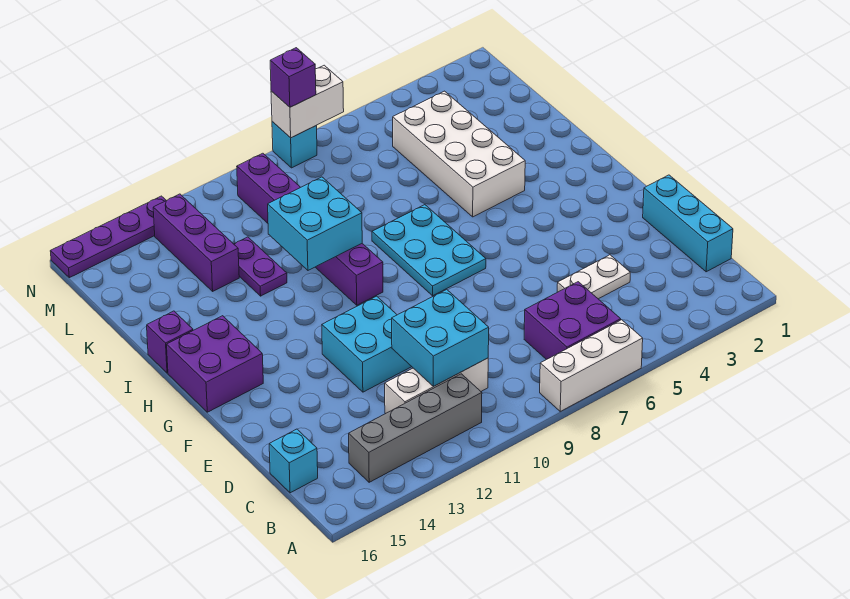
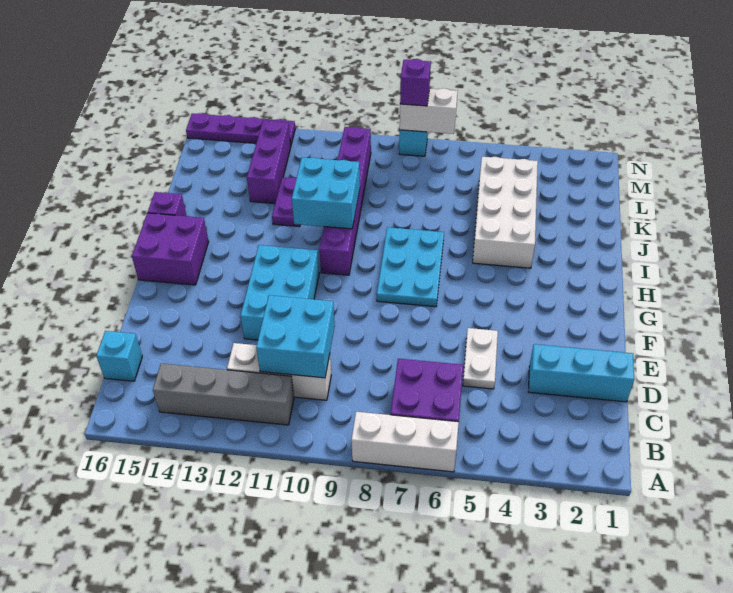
cyan 1x3 brick [643,175,733,272] -> cyan 1x3 brick turned to [529,344,634,402]
white 1x2 plate [557,255,630,299] -> white 1x2 plate turned to [463,328,498,389]
cyan 2x2 brick [322,296,412,392] -> cyan 2x3 brick [240,245,319,340]

